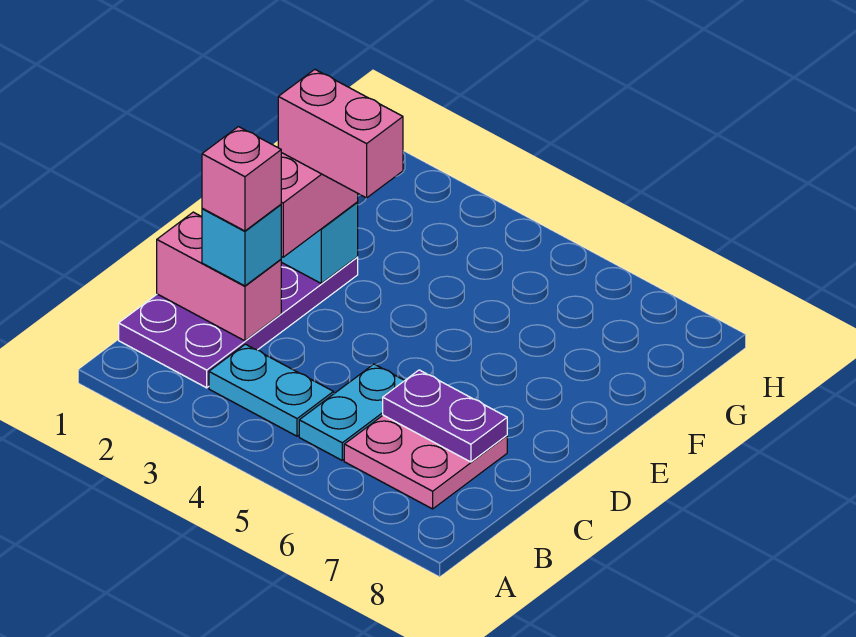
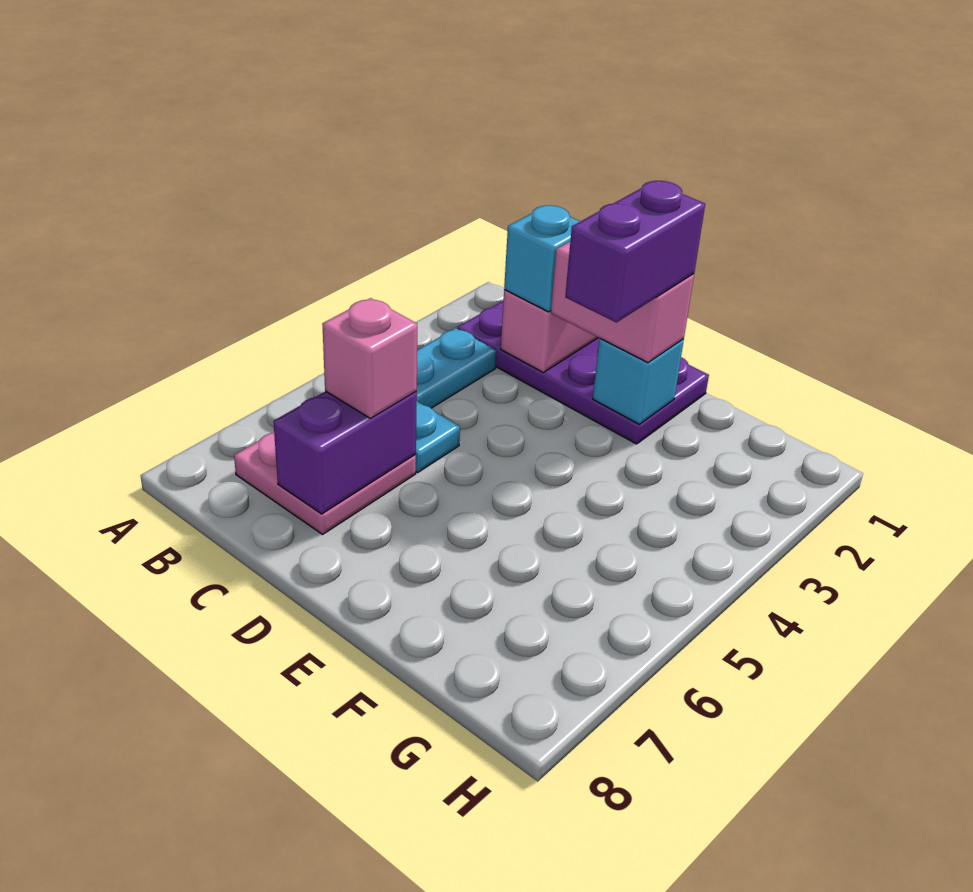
pink 1x1 brick [202,127,281,231] -> pink 1x1 brick moved to [322,298,417,418]
purple 1x2 plate [383,370,507,462] -> purple 1x2 brick [273,391,417,514]
pink 1x2 brick [278,69,403,198] -> purple 1x2 brick [565,181,705,322]

